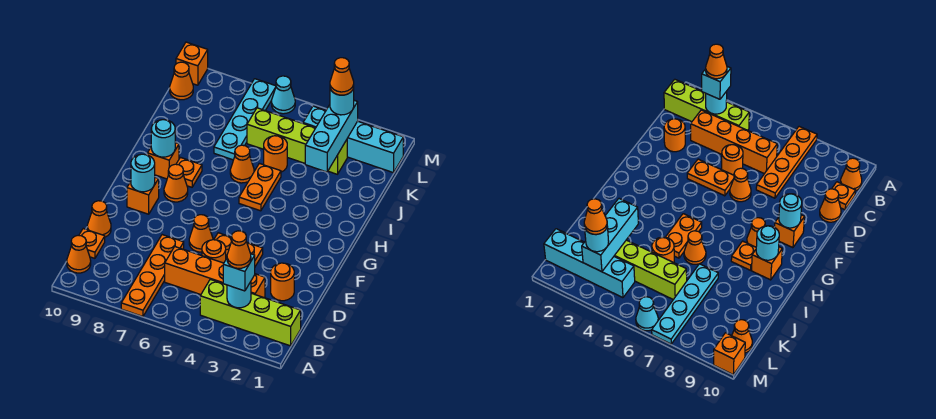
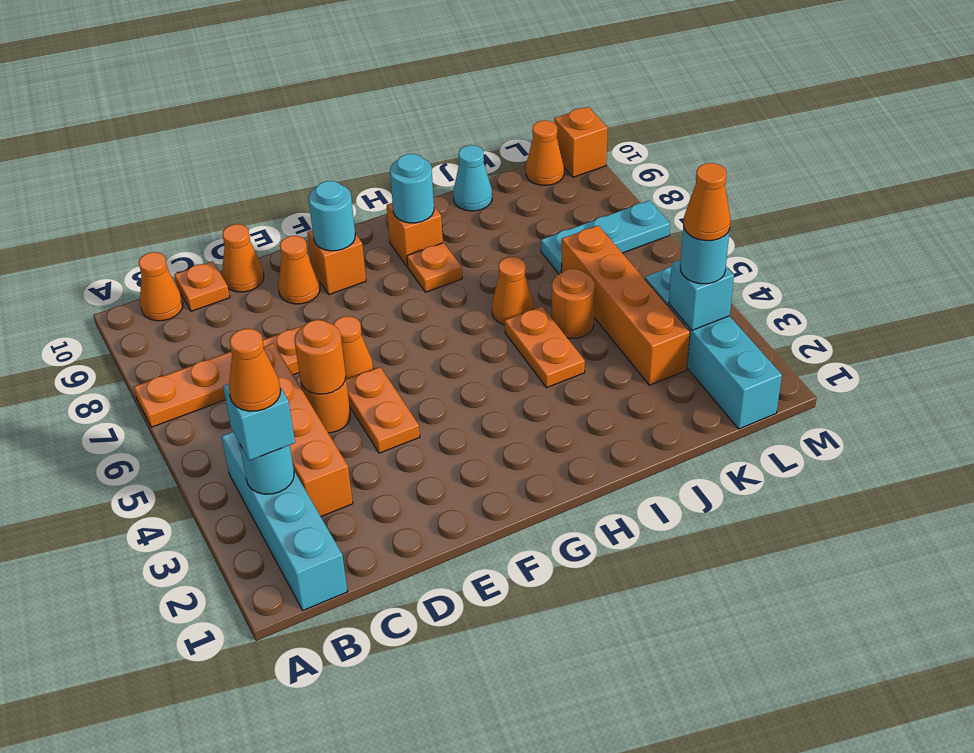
lime 1x4 brick [200,279,301,346] -> cyan 1x4 brick [222,432,347,610]
orange 1x1 round brick [271,263,294,301] -> orange 1x1 round brick moved to [294,320,346,394]
orange 1x1 cone [164,164,188,202] -> orange 1x1 cone moved to [278,236,320,304]
orange 1x2 plate [239,163,281,211] -> orange 1x2 plate turned to [505,306,585,388]
cyan 1x3 brick [305,100,358,172] -> cyan 1x1 brick [669,260,734,330]
cyan 1x4 plate [214,79,276,160] -> cyan 1x3 plate [541,200,670,274]
lime 1x4 brick [247,108,347,174] -> orange 1x4 brick [561,226,690,385]
cyan 1x1 cone [272,76,295,114] -> cyan 1x1 cone moved to [453,145,492,211]

